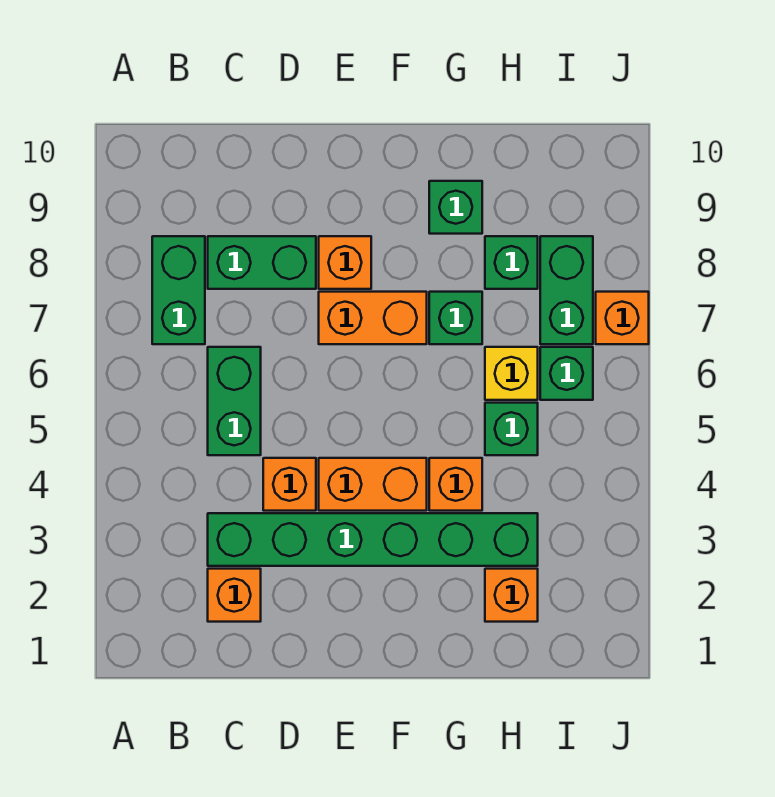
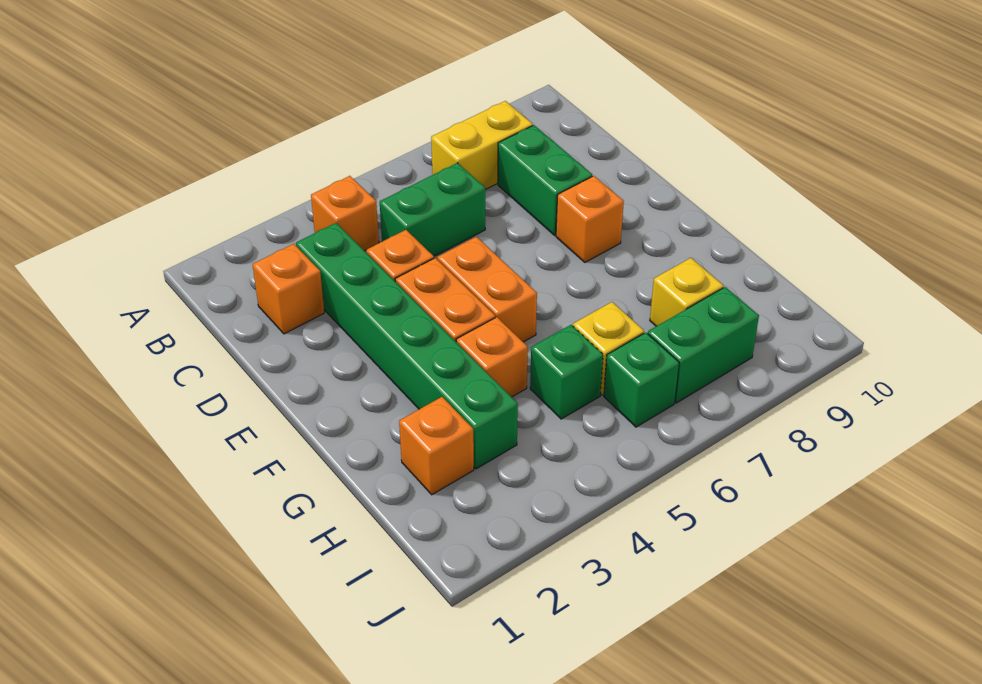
green 1x2 brick [152,236,205,344] -> yellow 1x2 brick [431,101,533,190]
orange 1x2 brick [319,292,427,344] -> orange 1x2 brick moved to [437,237,537,342]
green 1x1 brick [429,292,482,344] -> none
green 1x1 brick [429,181,482,234] -> none
green 1x1 brick [485,236,538,289] -> yellow 1x1 brick [650,258,723,326]
orange 1x1 brick [596,292,649,344] -> orange 1x1 brick moved to [311,176,379,251]

